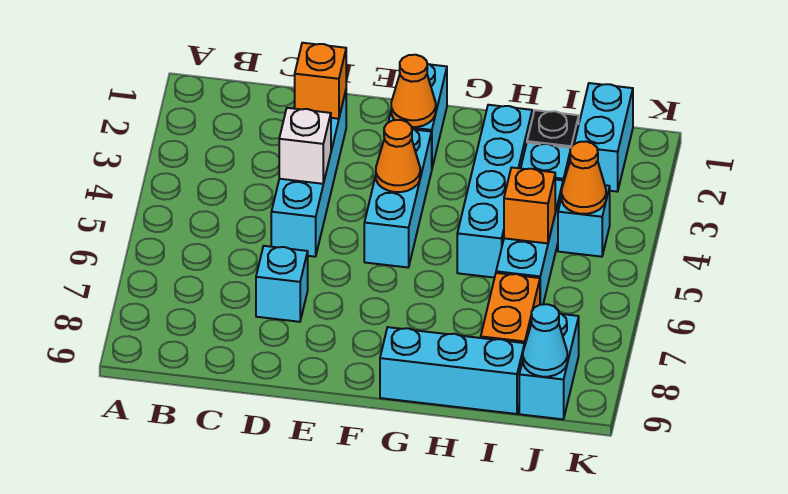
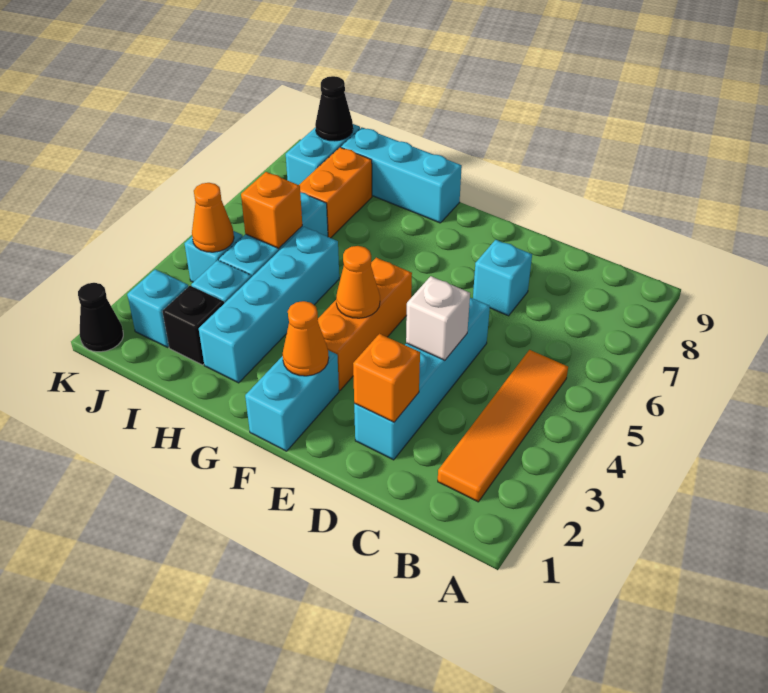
none -> orange 1x4 tile [438,350,568,502]
cyan 1x3 brick [364,129,432,267] -> orange 1x3 brick [318,258,412,390]
cyan 1x2 brick [574,83,633,192] -> cyan 1x1 brick [127,269,188,347]
cyan 1x1 cone [523,304,567,377] -> black 1x1 cone [315,76,353,141]
none -> black 1x1 cone [78,283,123,352]

